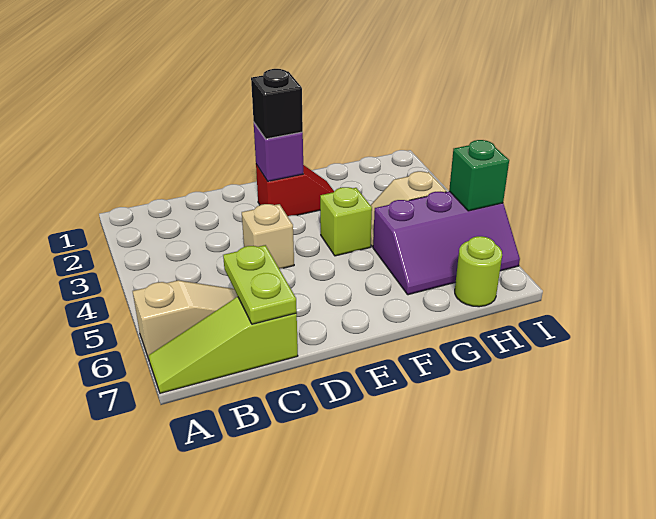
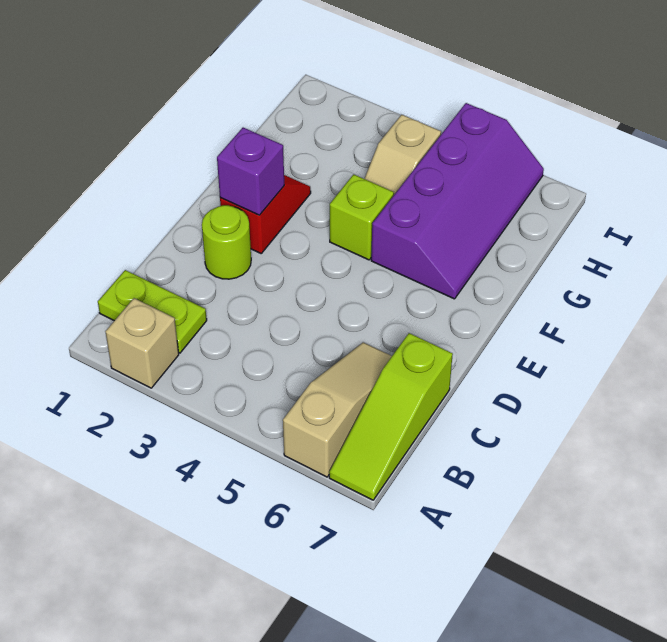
lime 1x2 plate [223,245,297,324] -> lime 1x2 plate moved to [98,270,207,353]
tan 1x1 brick [242,204,294,269] -> tan 1x1 brick moved to [105,298,179,388]
black 1x1 brick [251,69,303,139] -> none
purple 2x3 slope [373,191,520,295] -> purple 2x4 slope [371,103,544,299]
lime 1x1 round brick [455,236,502,307] -> lime 1x1 round brick moved to [202,205,251,279]
green 1x1 brick [449,140,509,211] -> none

